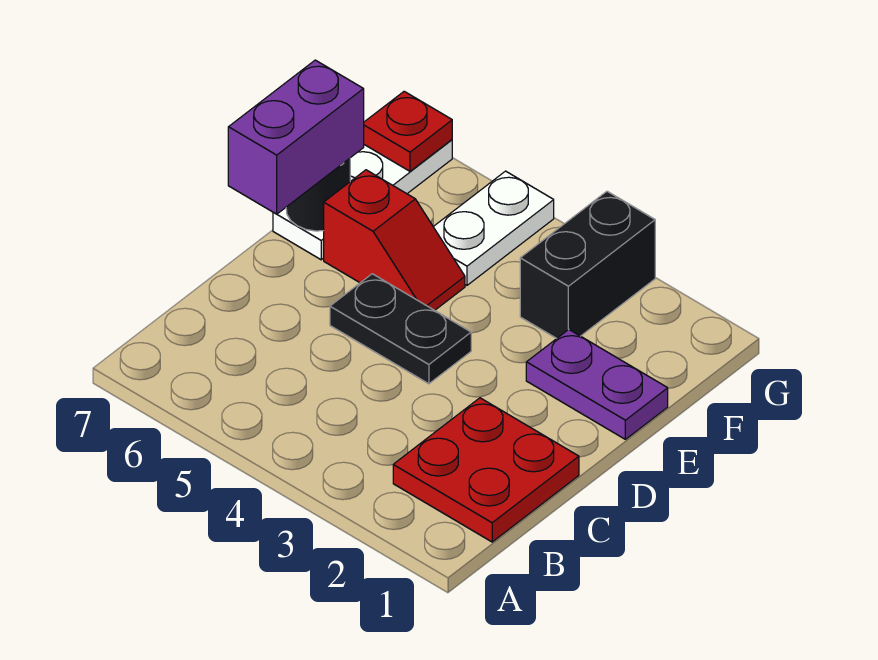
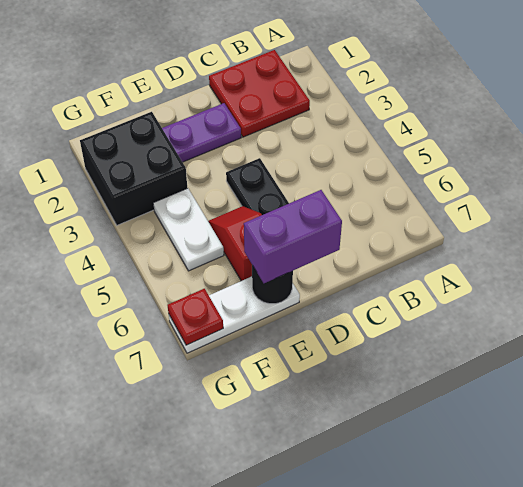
purple 1x2 plate [526,329,668,439] -> purple 1x2 plate turned to [162,103,241,162]
black 1x2 brick [520,191,655,339] -> black 2x2 brick [80,112,187,225]
white 1x2 plate [433,171,554,285] -> white 1x2 plate turned to [153,188,224,271]

